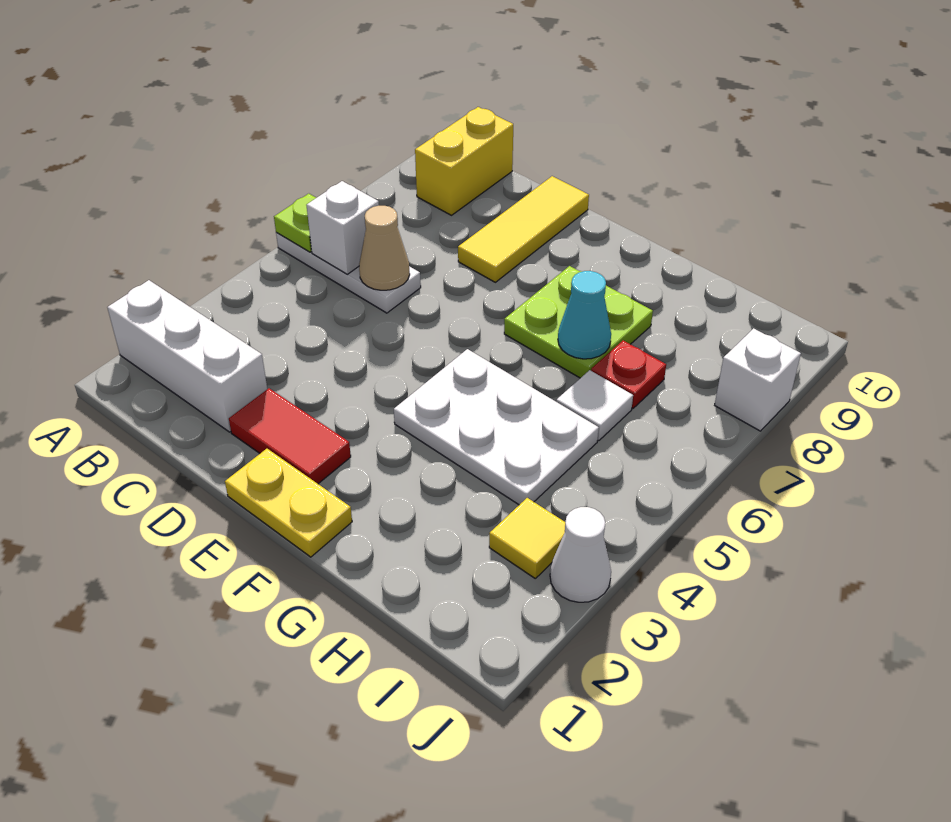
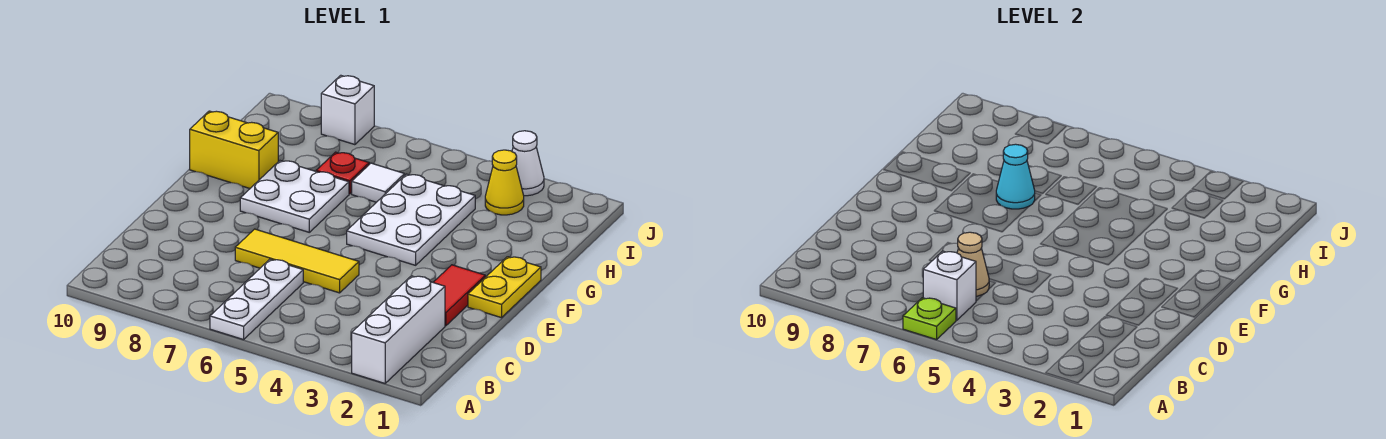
yellow 1x2 brick [415,107,513,215] -> yellow 1x2 brick moved to [190,111,278,188]
yellow 1x3 tile [458,176,589,282] -> yellow 1x3 tile moved to [235,229,359,293]
lime 2x2 plate [504,266,653,378] -> white 2x2 plate [240,161,349,232]
yellow 1x1 tile [489,498,565,578] -> yellow 1x1 cone [485,150,524,215]

